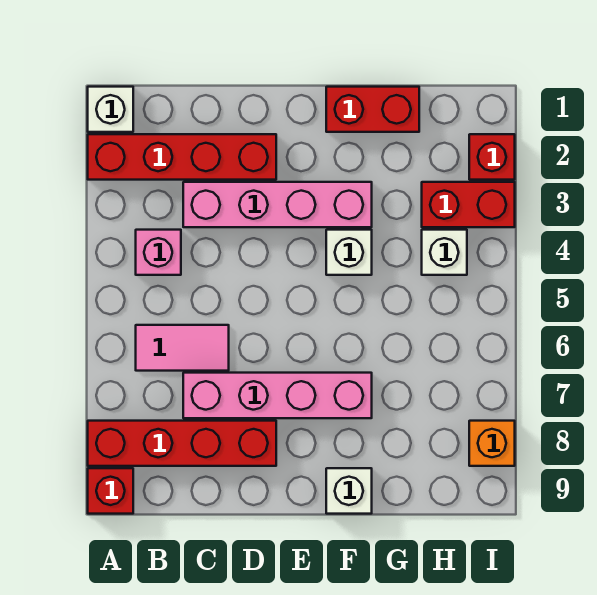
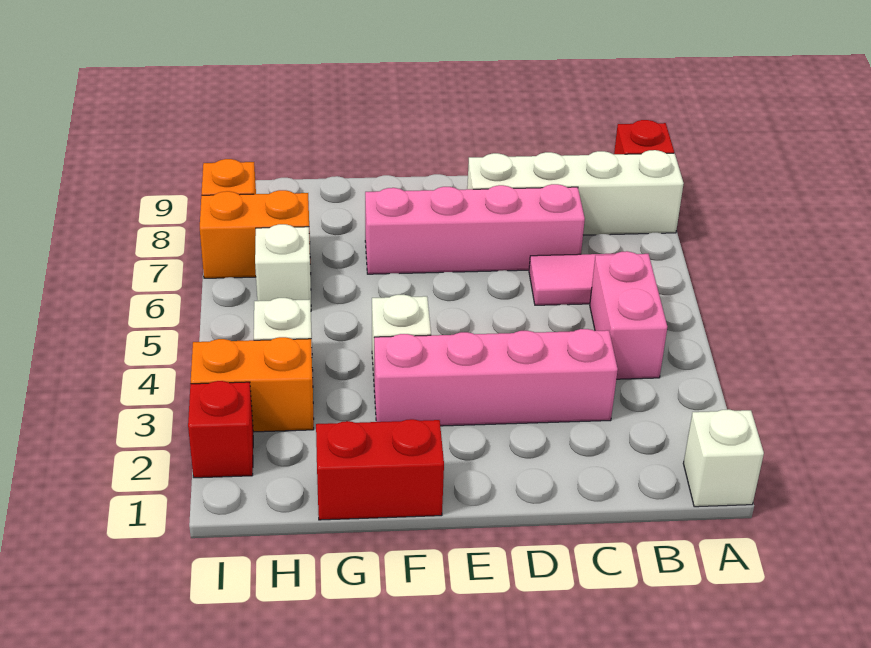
red 1x4 brick [88,134,276,180] -> none
red 1x4 brick [88,421,276,466] -> white 1x4 brick [467,150,684,235]
pink 1x1 brick [136,230,181,275] -> pink 1x2 brick [590,251,667,379]
white 1x1 brick [326,468,372,514] -> white 1x1 brick moved to [255,224,311,303]
red 1x2 brick [422,182,515,227] -> orange 1x2 brick [191,337,314,432]
none -> orange 1x2 brick [200,190,311,278]

